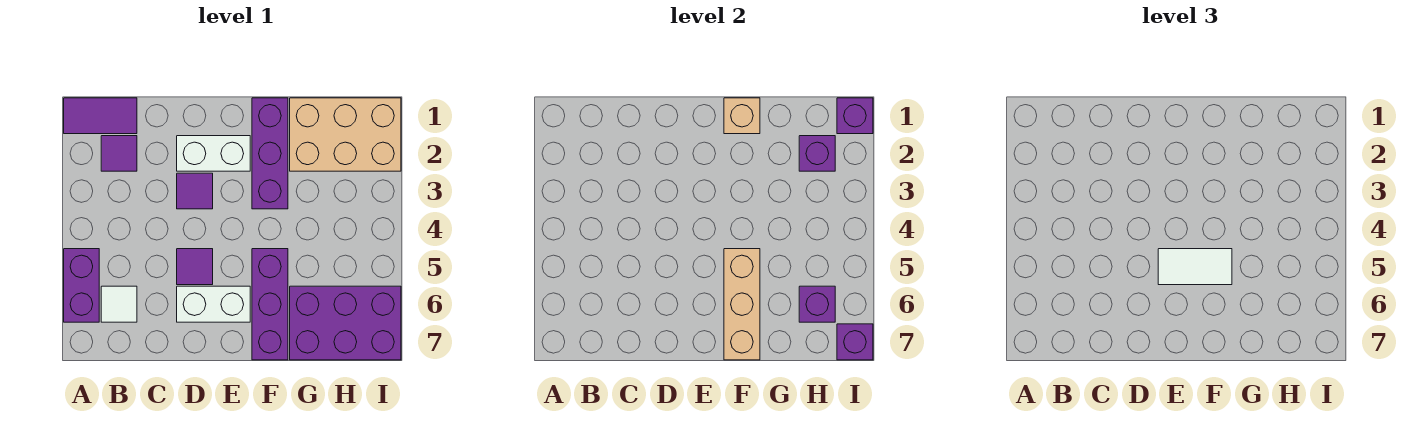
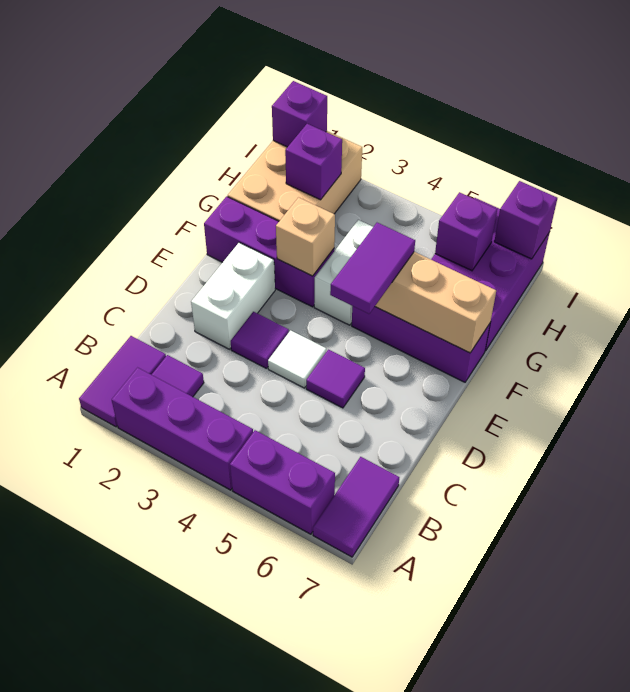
none -> purple 1x3 brick [112,368,253,490]
none -> purple 1x2 tile [313,457,399,557]
white 1x1 tile [101,286,137,322] -> white 1x1 tile moved to [268,330,326,388]
white 1x2 brick [177,286,250,322] -> white 1x2 brick moved to [314,220,373,325]
white 1x2 tile [1158,249,1232,285] -> purple 1x2 tile [330,223,415,314]
tan 1x1 brick [724,98,760,134] -> tan 1x1 brick moved to [276,197,335,276]

